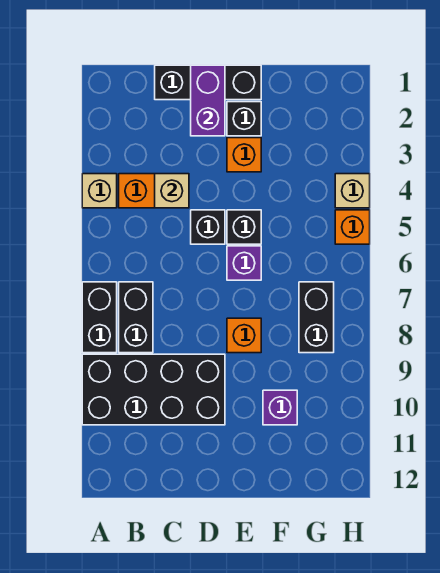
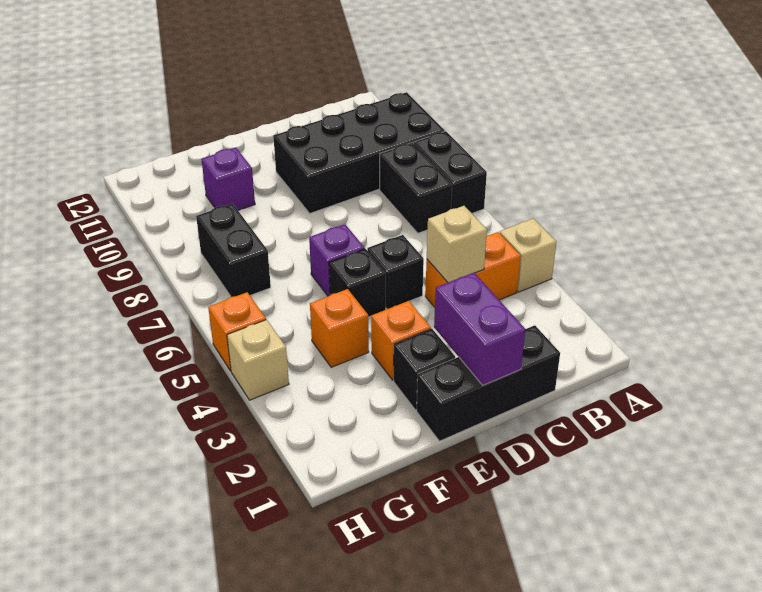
orange 1x1 brick [227,318,261,353] -> orange 1x1 brick moved to [310,289,369,367]

